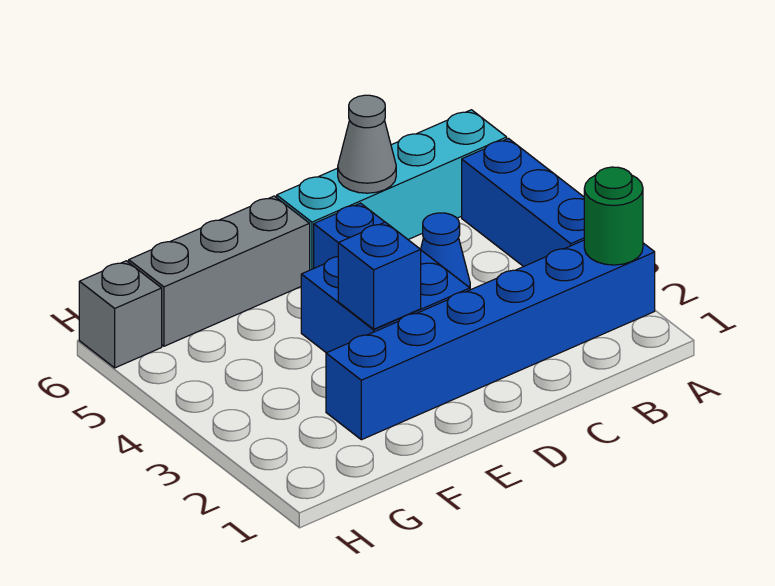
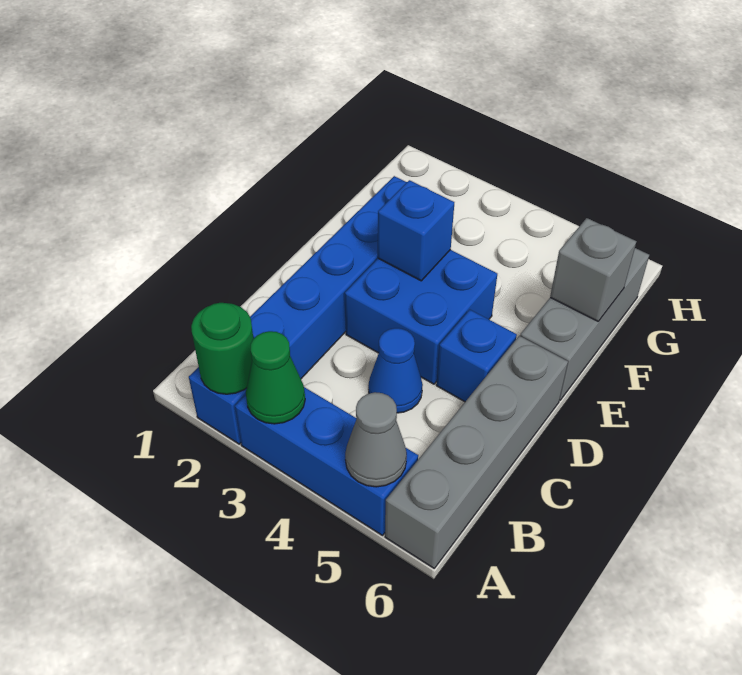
none -> green 1x1 cone [246,331,305,424]
cyan 1x4 brick [277,110,507,270] -> grey 1x4 brick [385,336,568,568]
grey 1x1 cone [338,95,396,193] -> grey 1x1 cone moved to [345,392,407,487]
grey 1x1 brick [79,261,162,368] -> grey 1x1 brick moved to [550,218,637,321]

